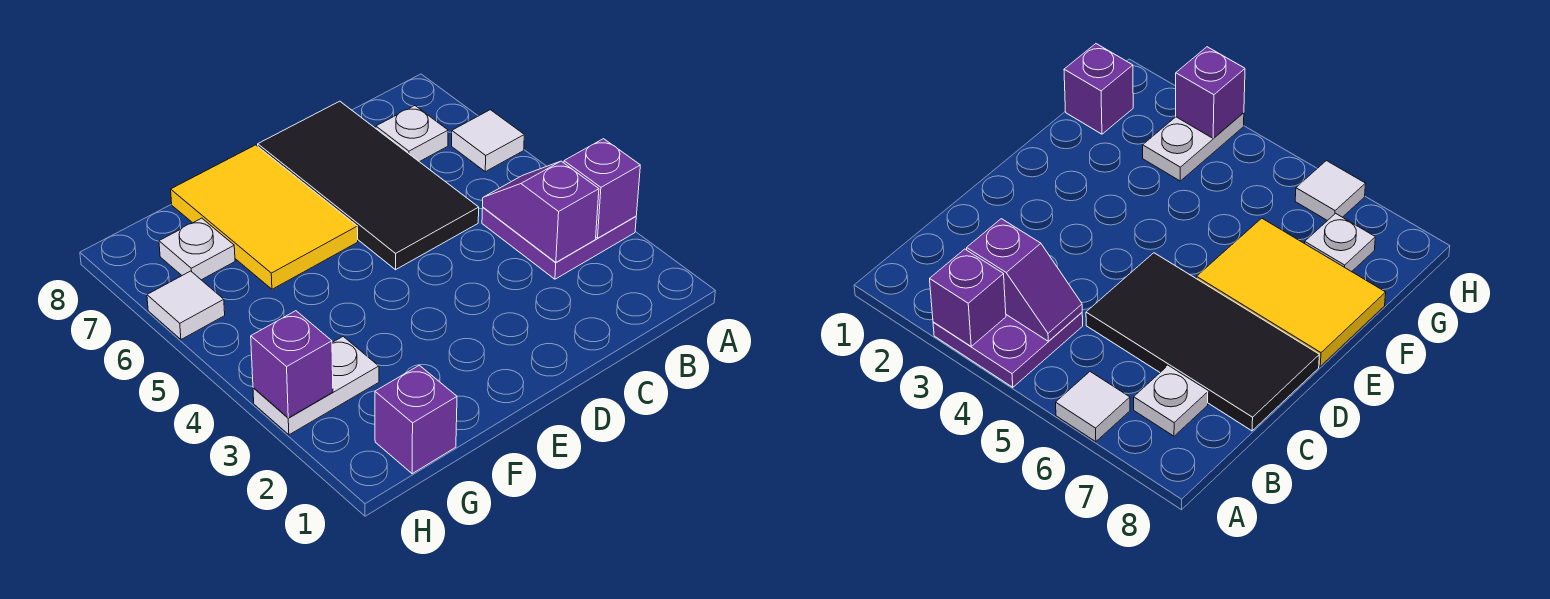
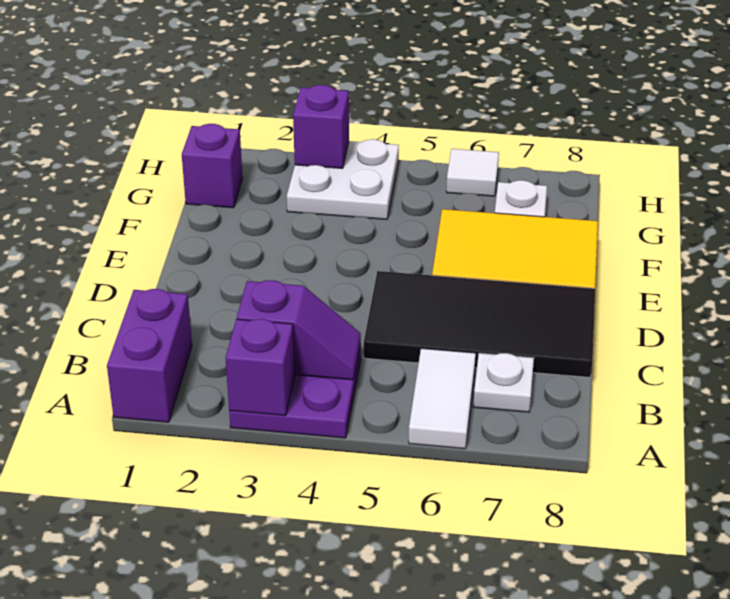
none -> purple 1x2 brick [107,289,192,422]
white 1x1 tile [452,110,524,172] -> white 1x2 tile [409,348,476,449]
white 1x2 plate [253,337,379,435] -> white 2x2 plate [287,139,399,220]

